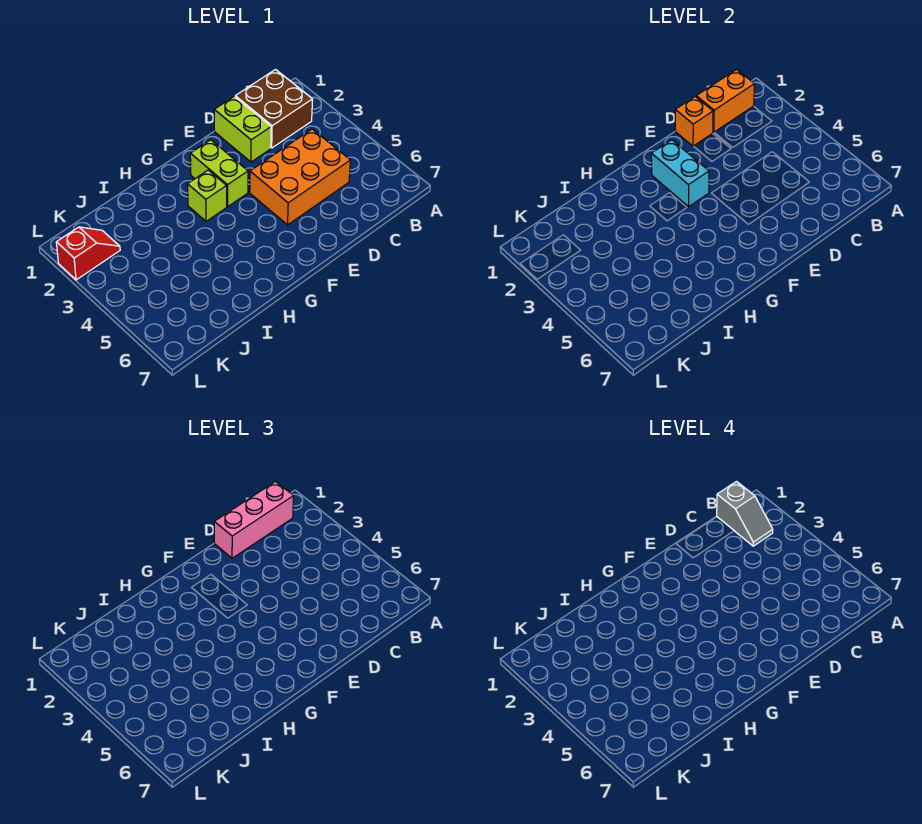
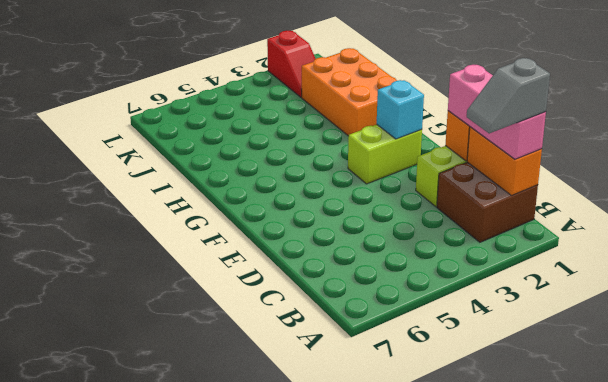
orange 2x3 brick [250,129,350,225] -> orange 2x3 brick moved to [302,48,397,136]
cyan 1x2 brick [651,140,709,207] -> cyan 1x1 brick [377,80,424,139]
lime 1x1 brick [188,170,227,221] -> none

